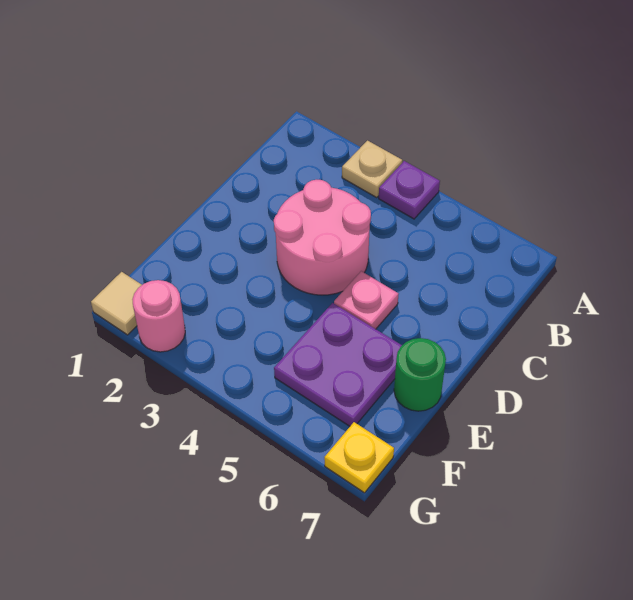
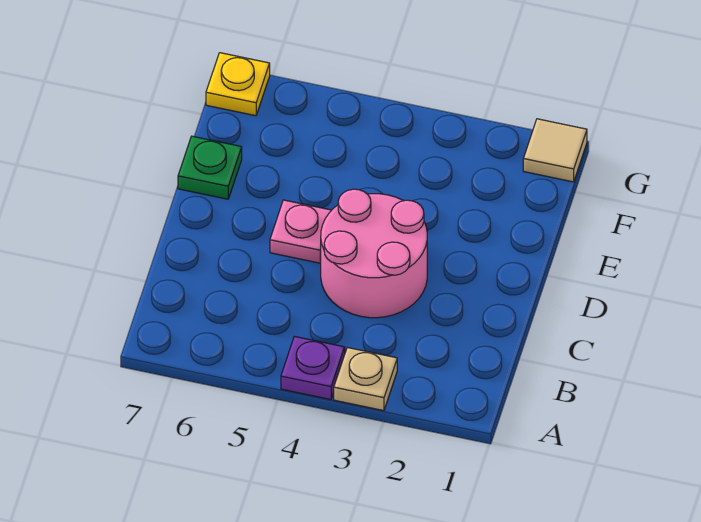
purple 2x2 plate [274,303,402,426] -> none
green 1x1 round brick [394,338,446,411] -> green 1x1 plate [178,136,242,199]
pink 1x1 round brick [132,280,185,352] -> none

